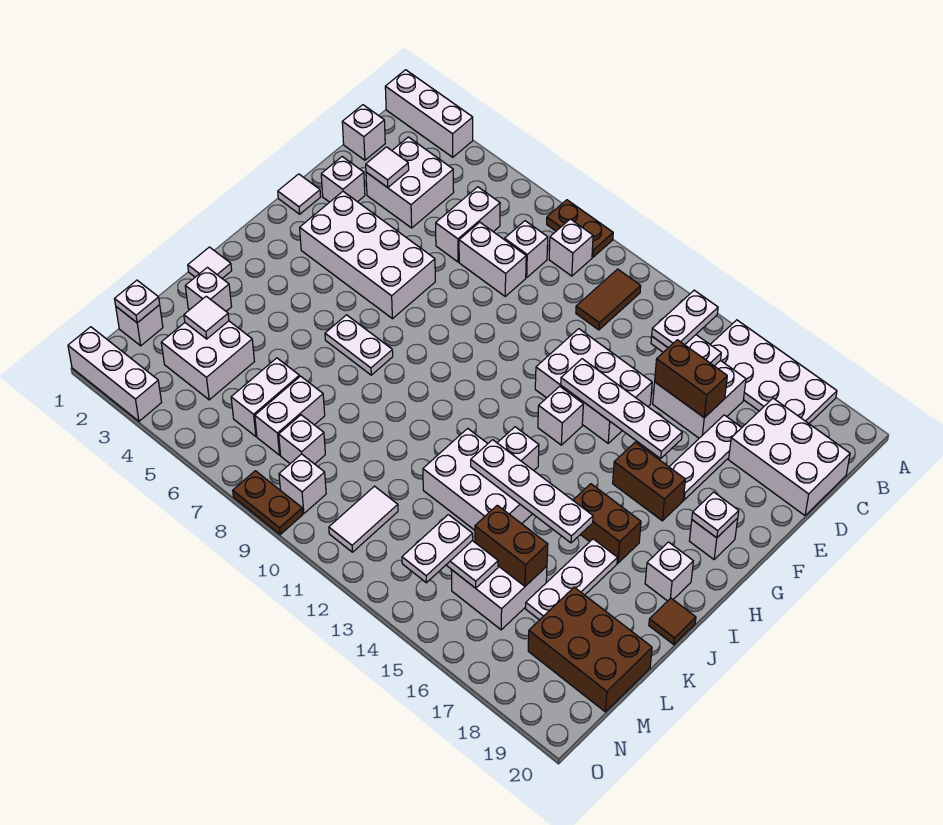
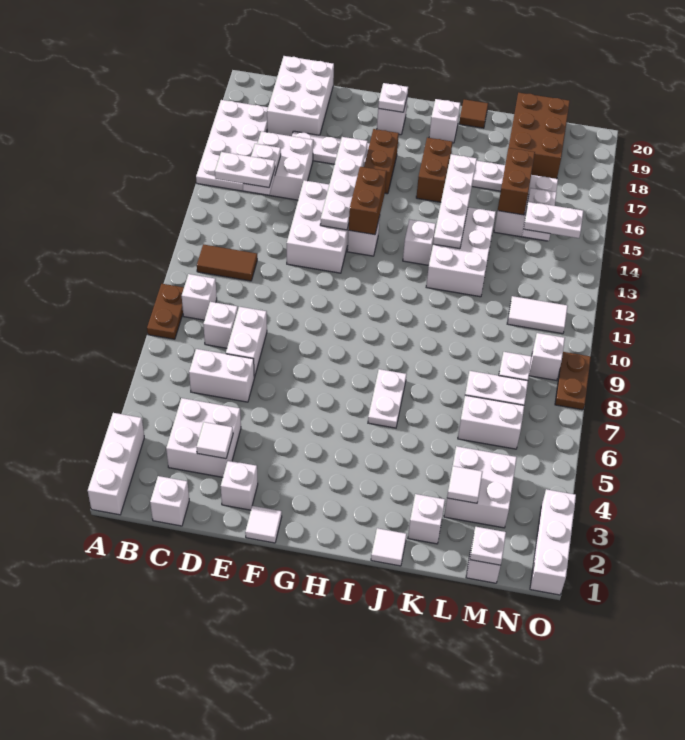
brown 1x2 brick [655,340,727,418] -> brown 1x2 brick moved to [349,167,386,235]
white 2x4 brick [300,192,435,319] -> none

